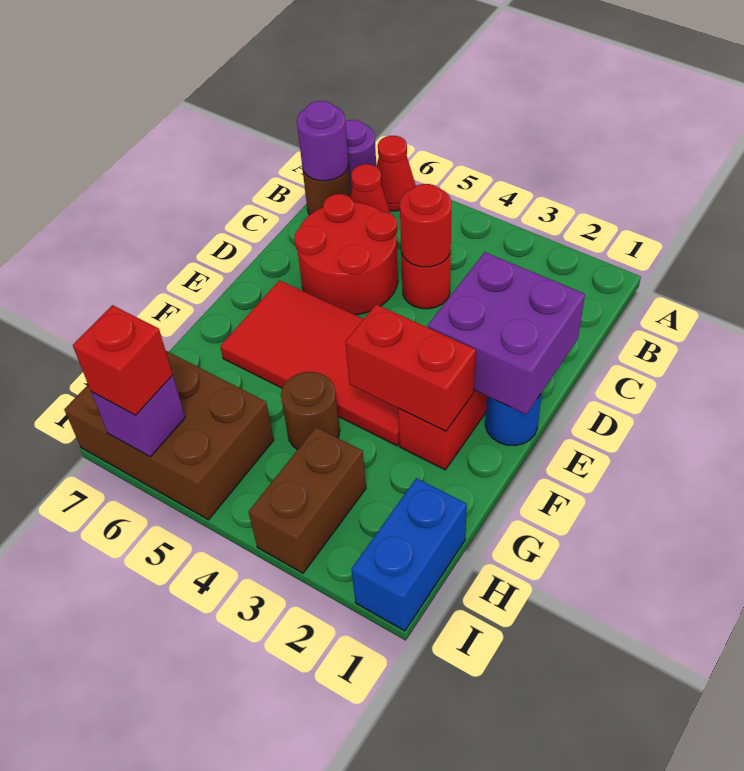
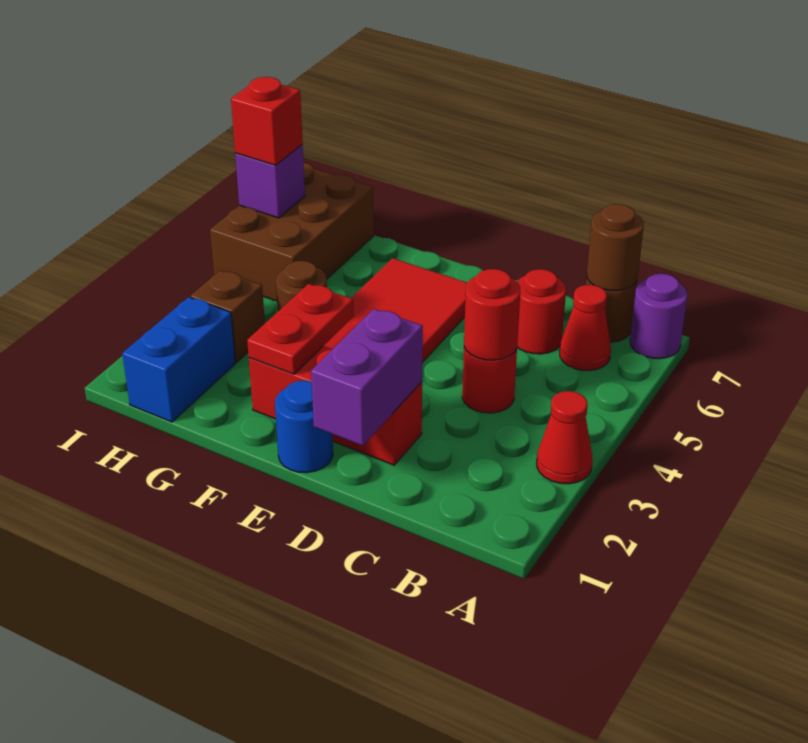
red 1x1 cone [376,136,416,211] -> red 1x1 cone moved to [537,391,593,484]
purple 1x1 round brick [297,101,349,181] -> brown 1x1 round brick [587,204,644,291]
red 2x2 round brick [294,194,398,315] -> red 1x1 round brick [517,269,566,354]
purple 2x2 brick [428,252,585,414] -> purple 1x2 brick [311,309,423,446]
red 1x2 brick [345,304,476,431] -> red 1x2 plate [247,284,354,374]
blue 1x2 brick [352,478,467,631] -> blue 1x2 brick turned to [122,297,235,422]
brown 1x2 brick [248,427,366,573] -> brown 1x1 brick [190,270,265,362]

